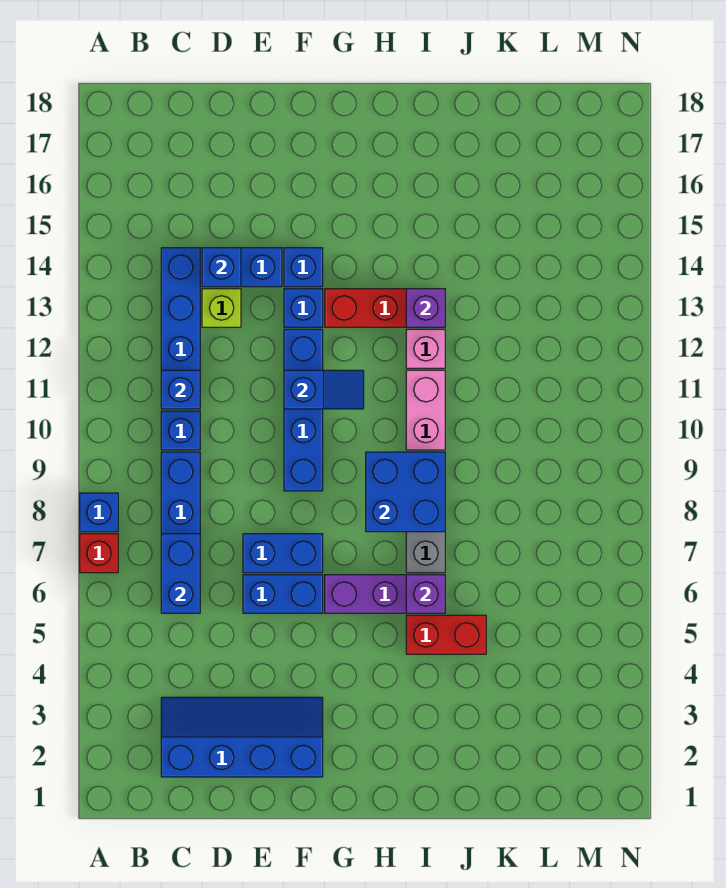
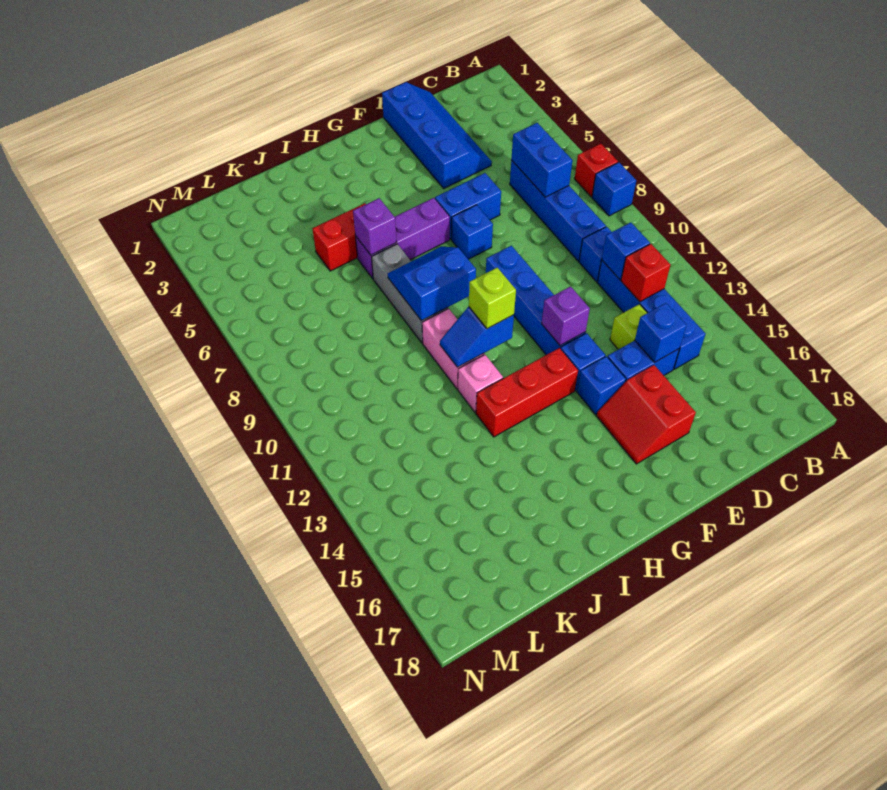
blue 2x4 slope [161,697,323,777] -> blue 2x4 slope turned to [382,82,492,188]
none -> red 1x1 brick [621,244,670,302]
blue 1x2 brick [243,534,323,573] -> blue 1x1 brick [452,205,493,259]
none -> red 2x2 slope [597,365,696,464]
blue 1x2 slope [284,370,364,409] -> blue 1x2 slope moved to [440,307,514,367]
blue 2x2 brick [366,452,445,532] -> blue 2x2 slope [388,247,476,321]
none -> lime 1x1 brick [469,268,516,329]
purple 1x1 brick [406,289,445,327] -> purple 1x1 brick moved to [542,286,590,345]

